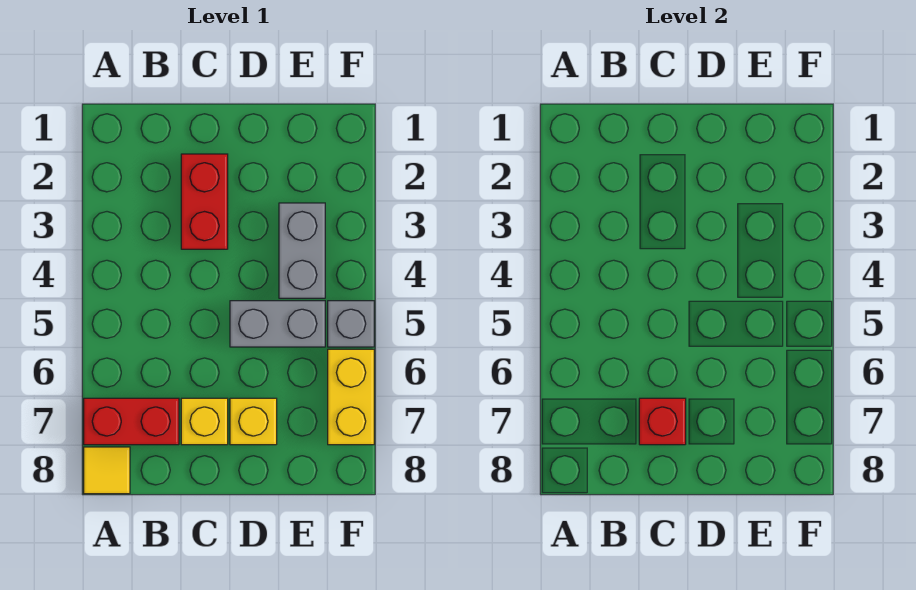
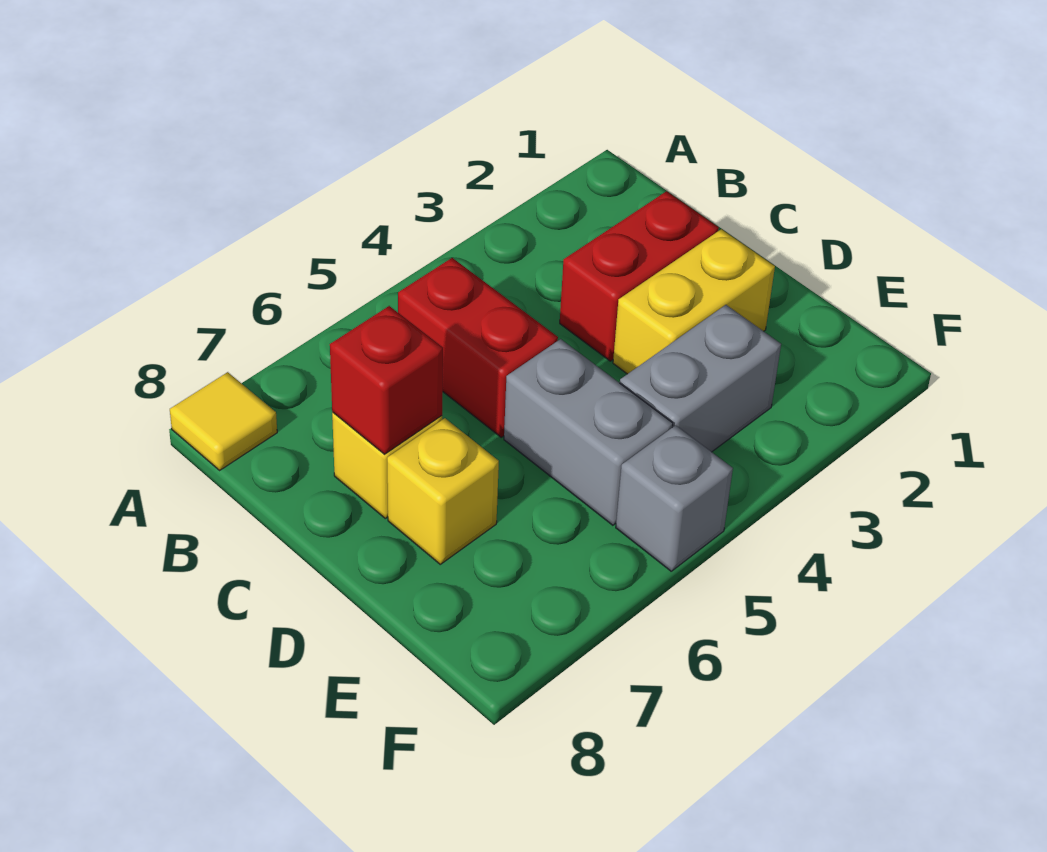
red 1x2 brick [84,398,179,445] -> red 1x2 brick moved to [398,258,558,437]
yellow 1x2 brick [328,349,374,445] -> yellow 1x2 brick moved to [613,229,775,374]

